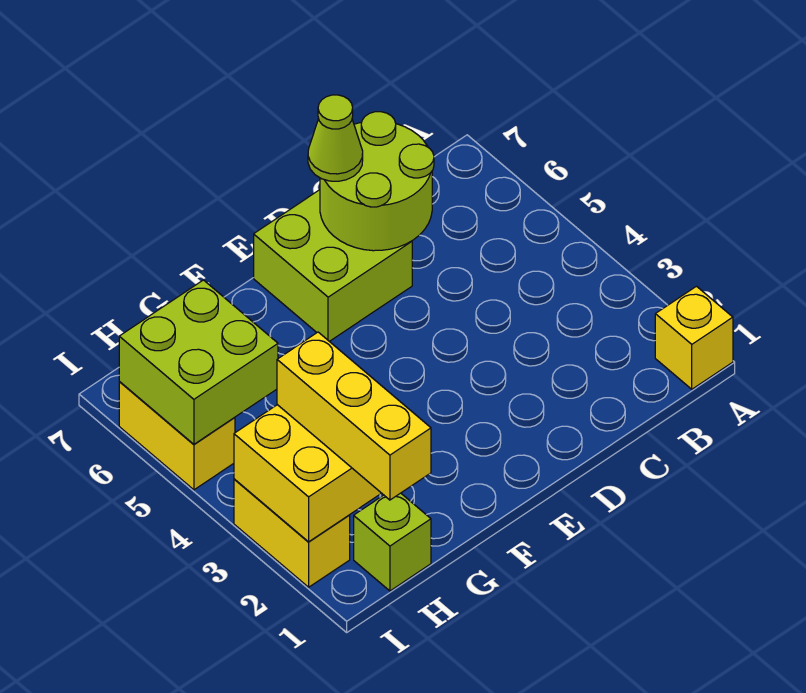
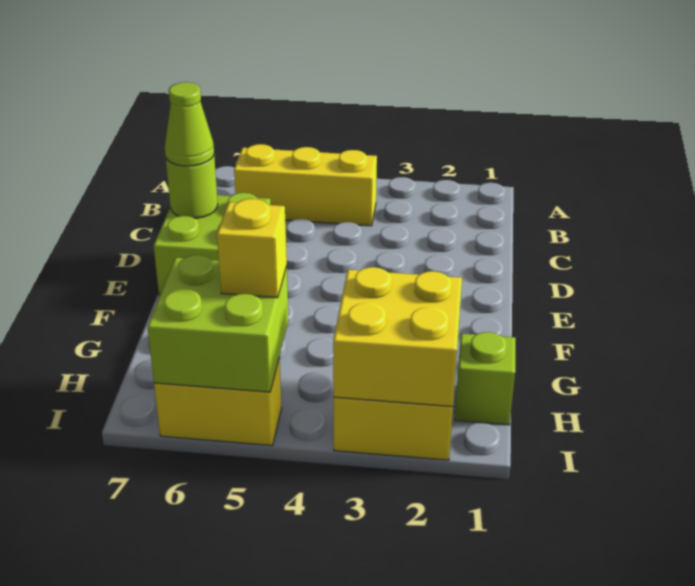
yellow 1x1 brick [655,286,733,389] -> yellow 1x1 brick moved to [217,199,287,298]
lime 2x2 round brick [320,112,434,251] -> lime 1x1 round brick [166,156,218,218]
yellow 1x3 brick [277,332,431,500] -> yellow 1x3 brick moved to [234,144,377,226]

